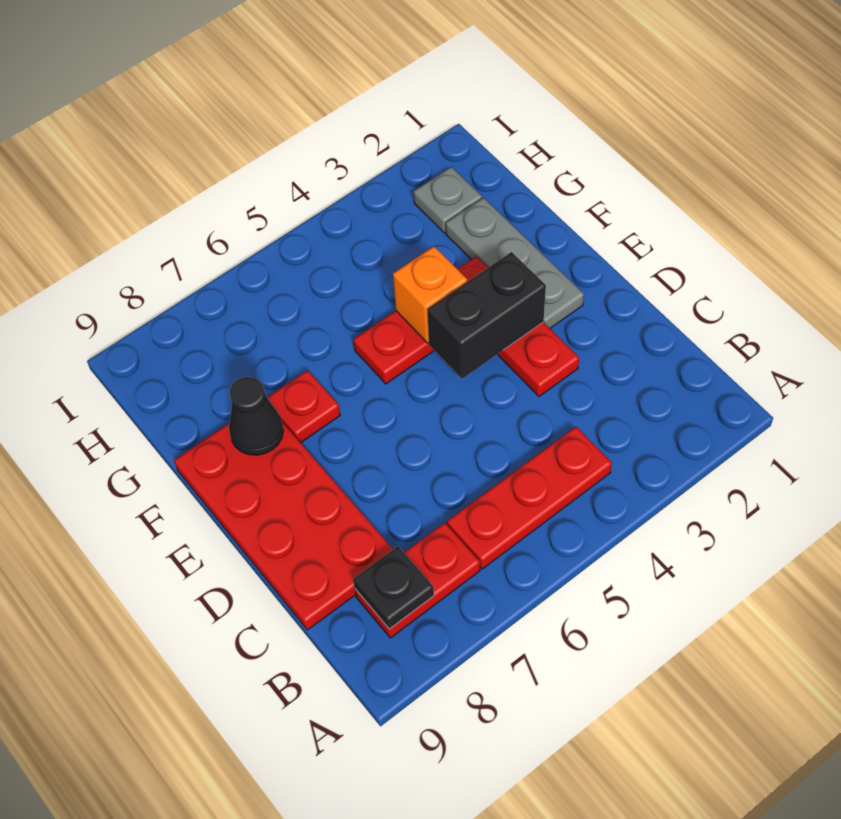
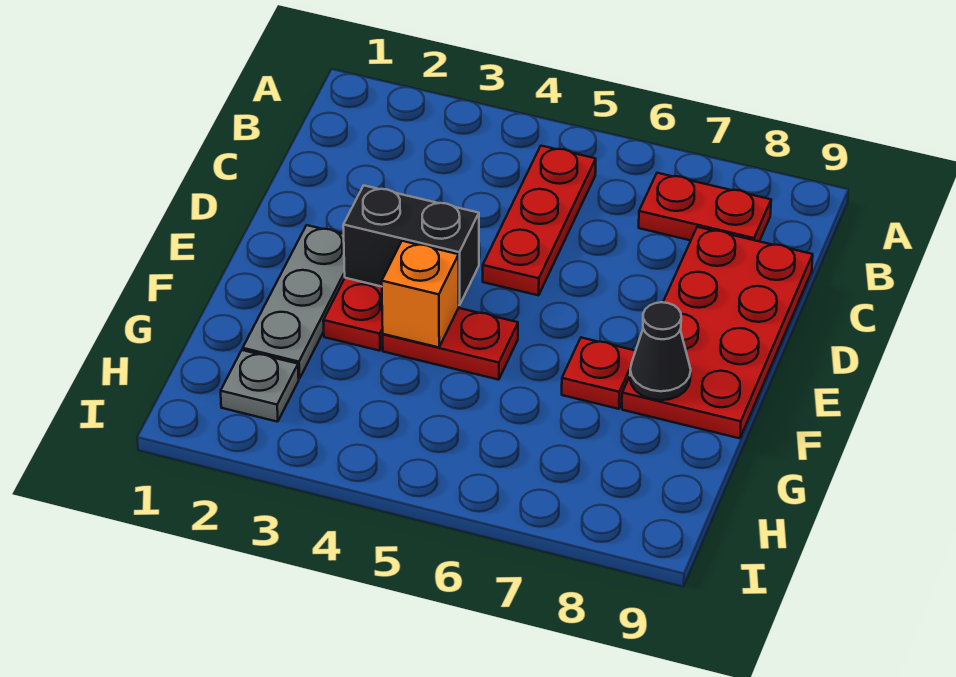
red 1x3 plate [447,427,612,569] -> red 1x3 plate turned to [483,146,596,295]
black 1x1 plate [353,546,434,629] -> none

